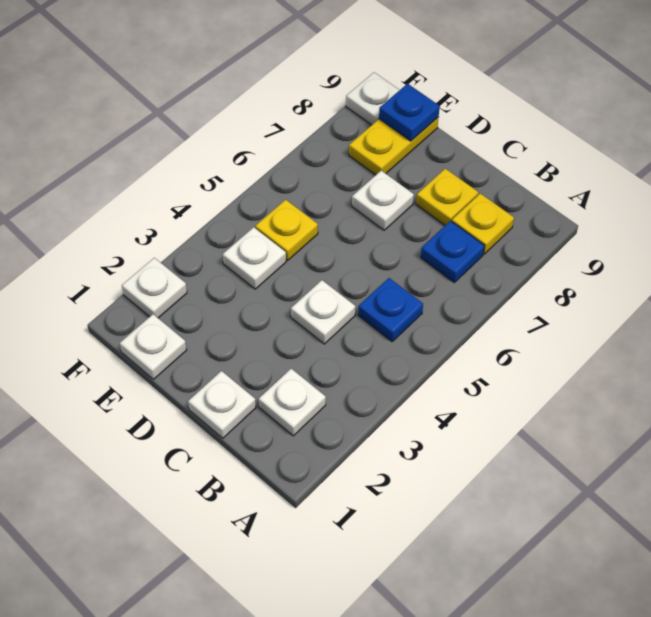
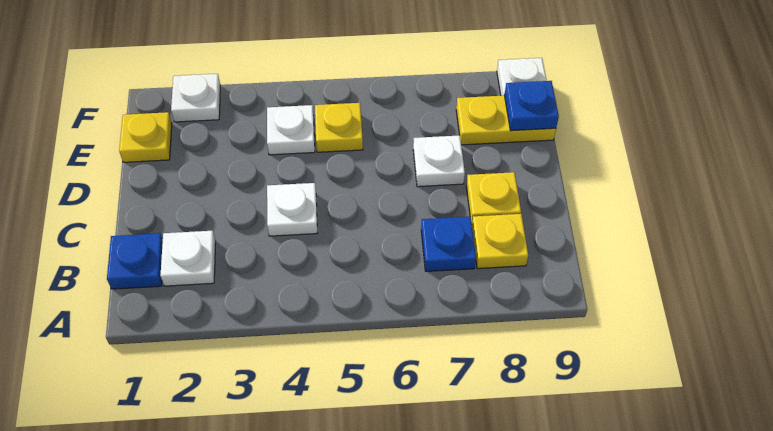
blue 1x1 plate [358,278,423,341] -> blue 1x1 plate moved to [107,233,163,289]
white 1x1 plate [188,371,256,438] -> none
white 1x1 plate [120,314,187,379] -> yellow 1x1 plate [119,112,172,162]

